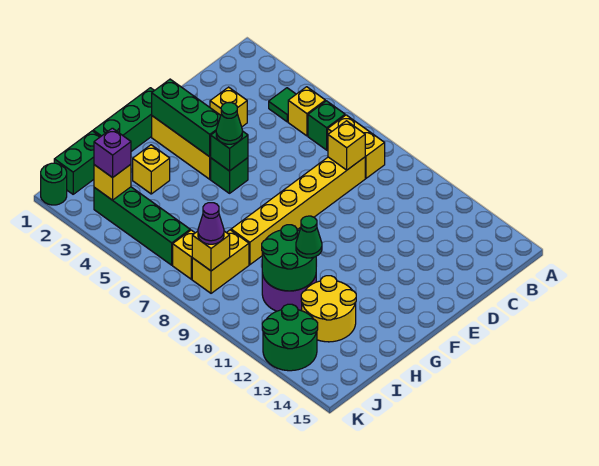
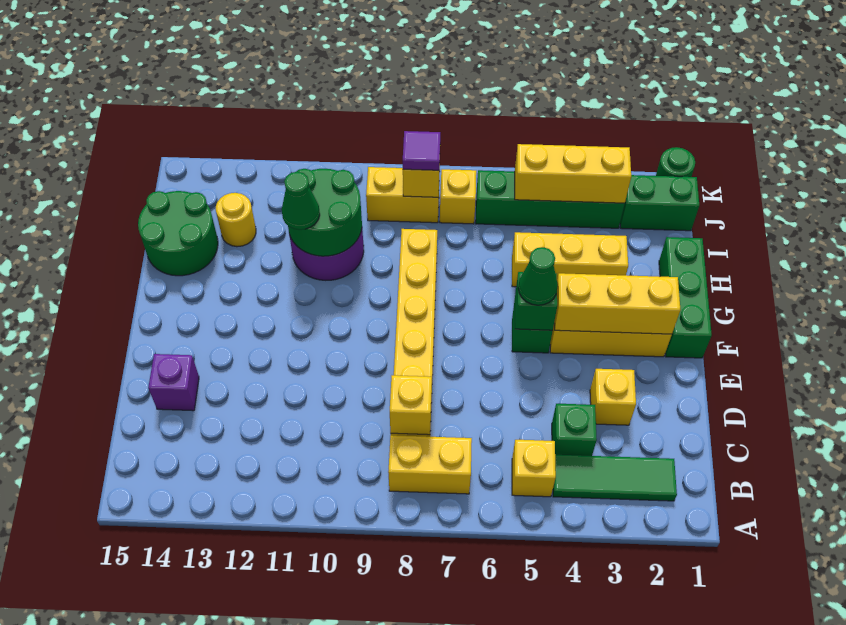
green 1x1 tile [269,88,296,122] -> green 1x3 tile [553,455,677,501]
green 1x1 brick [308,101,345,150] -> green 1x1 brick moved to [552,404,597,456]
green 1x3 brick [152,79,221,157] -> yellow 1x3 brick [555,273,680,334]
yellow 1x1 brick [133,145,170,194] -> yellow 1x3 brick [512,232,628,287]
yellow 2x2 round brick [301,276,356,342] -> yellow 1x1 round brick [216,193,256,247]
green 1x2 brick [54,131,100,194] -> green 1x2 brick turned to [620,175,699,231]
yellow 1x2 brick [192,230,249,293] -> yellow 1x2 brick turned to [366,167,440,223]
yellow 1x1 brick [94,164,131,200] -> yellow 1x3 brick [515,144,631,203]
purple 1x1 brick [94,128,131,178] -> purple 1x1 brick moved to [148,354,199,411]
purple 1x1 cone [198,203,224,244] -> purple 1x1 tile [403,131,440,170]
green 2x2 round brick [262,304,318,371] -> green 2x2 round brick moved to [138,191,218,276]

